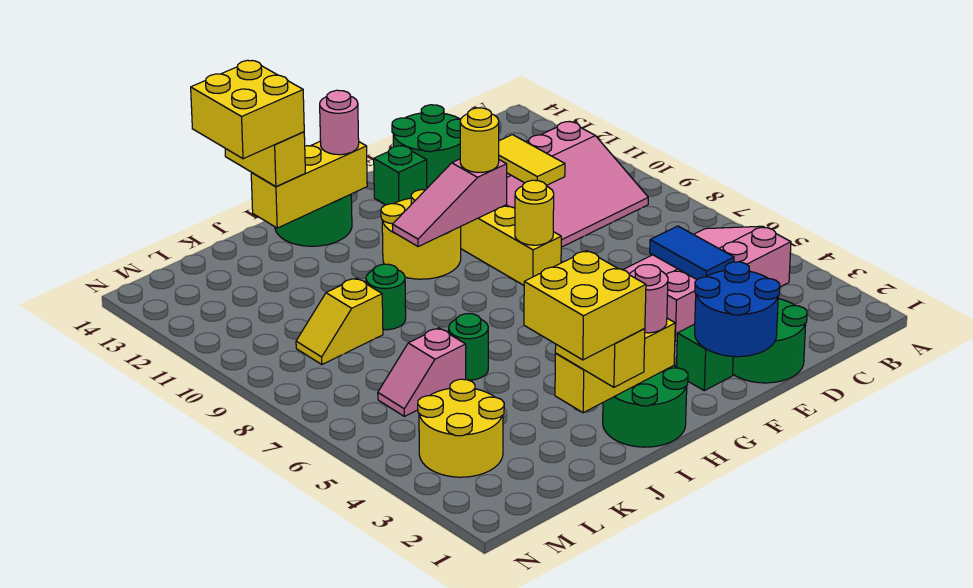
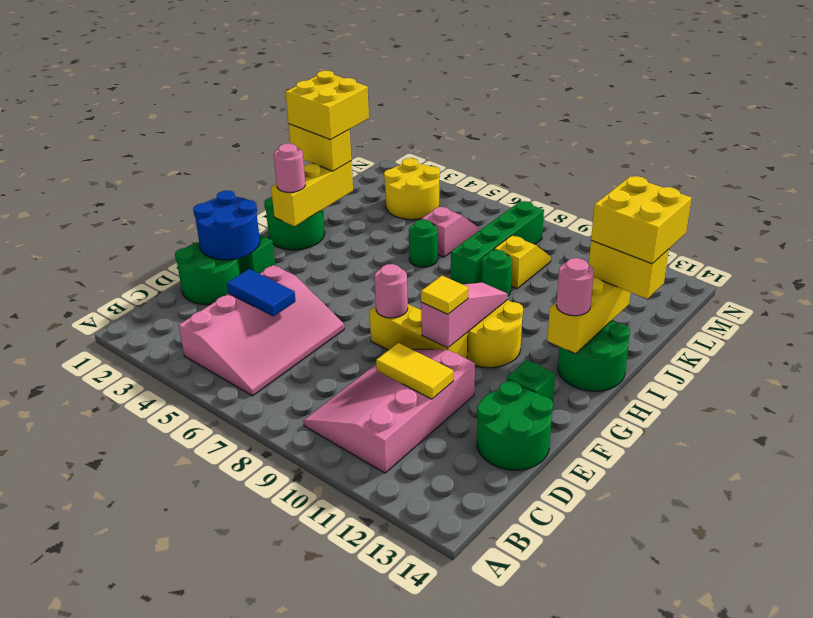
yellow 1x1 round brick [515,180,554,245] -> pink 1x1 round brick [374,264,408,318]
yellow 1x1 round brick [460,108,499,172] -> yellow 1x1 tile [421,276,469,314]
none -> green 1x4 brick [451,201,544,284]

